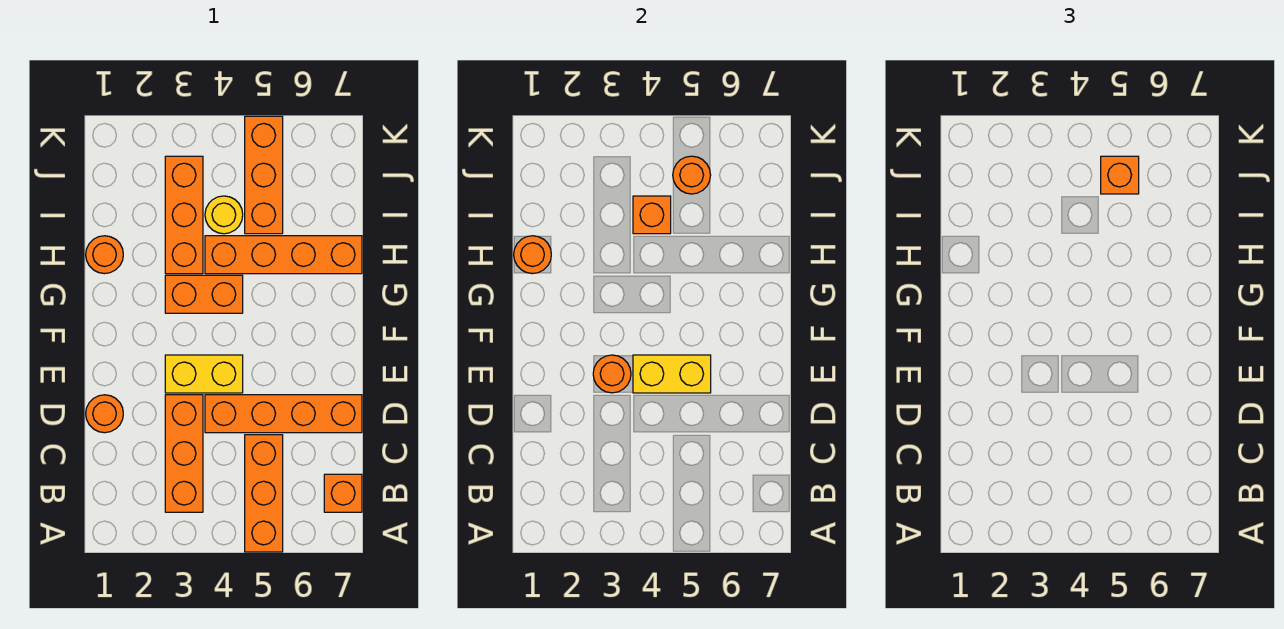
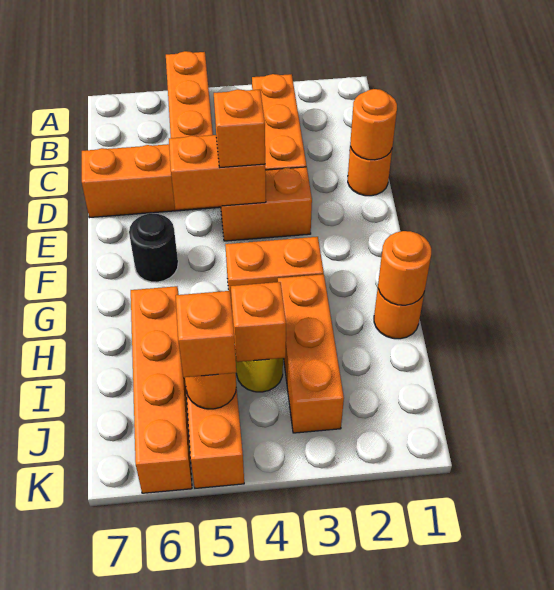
orange 1x1 brick [324,474,362,512] -> orange 1x1 brick moved to [214,89,265,167]
yellow 1x2 brick [165,355,243,393] -> orange 1x2 brick [221,167,312,241]
orange 1x1 round brick [593,355,631,393] -> orange 1x1 round brick moved to [350,89,397,160]
yellow 1x2 brick [633,355,711,393] -> orange 1x2 brick [169,135,266,209]
none -> black 1x1 round brick [129,213,178,282]
orange 1x4 brick [205,236,362,274] -> orange 1x4 brick turned to [131,286,192,493]

